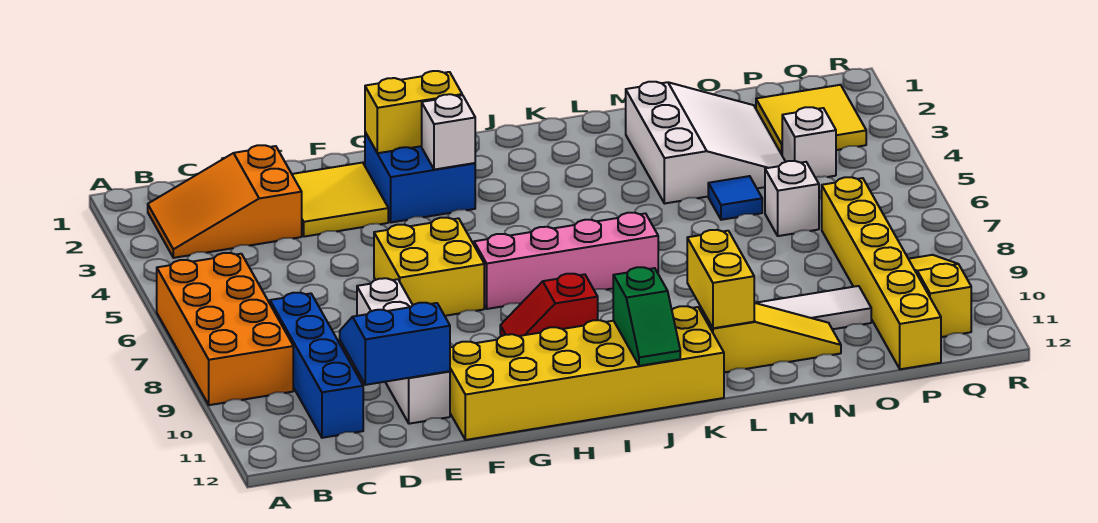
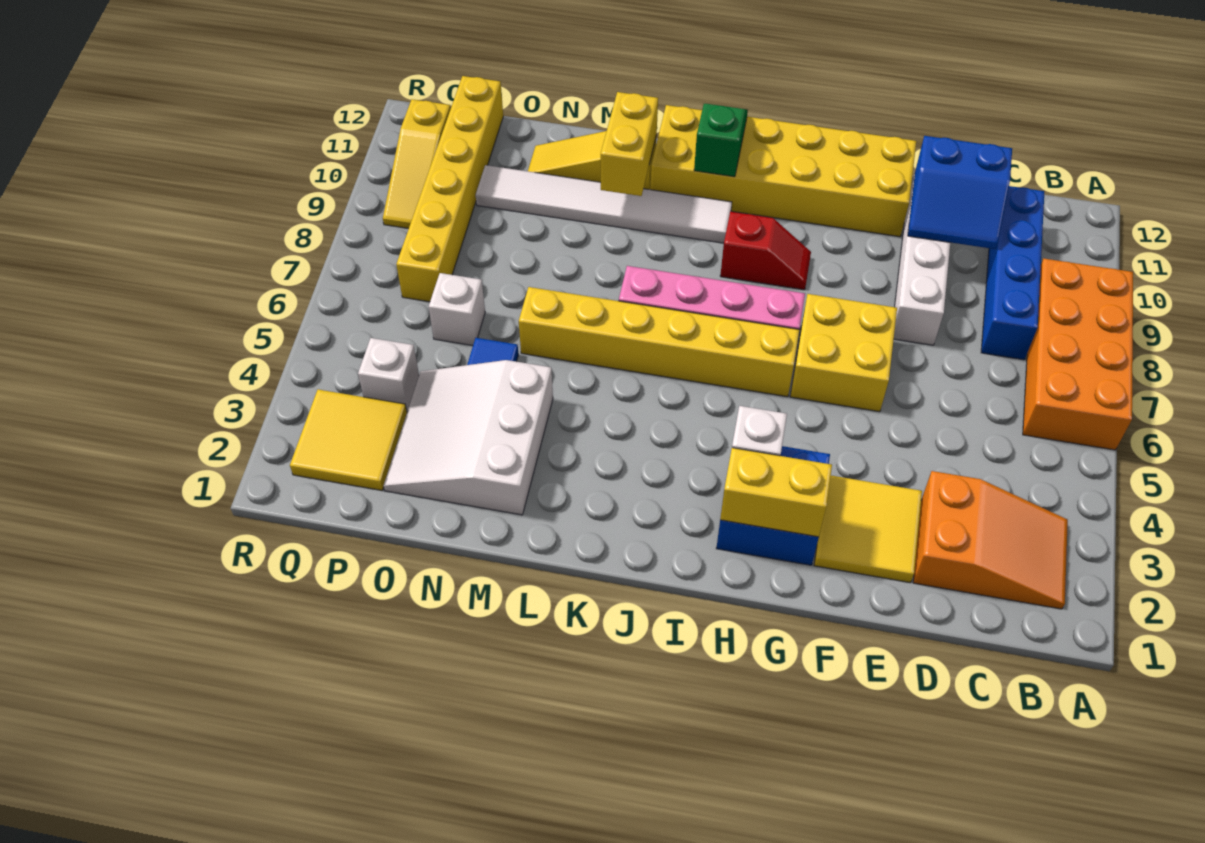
none -> yellow 1x6 brick [519,287,799,397]

